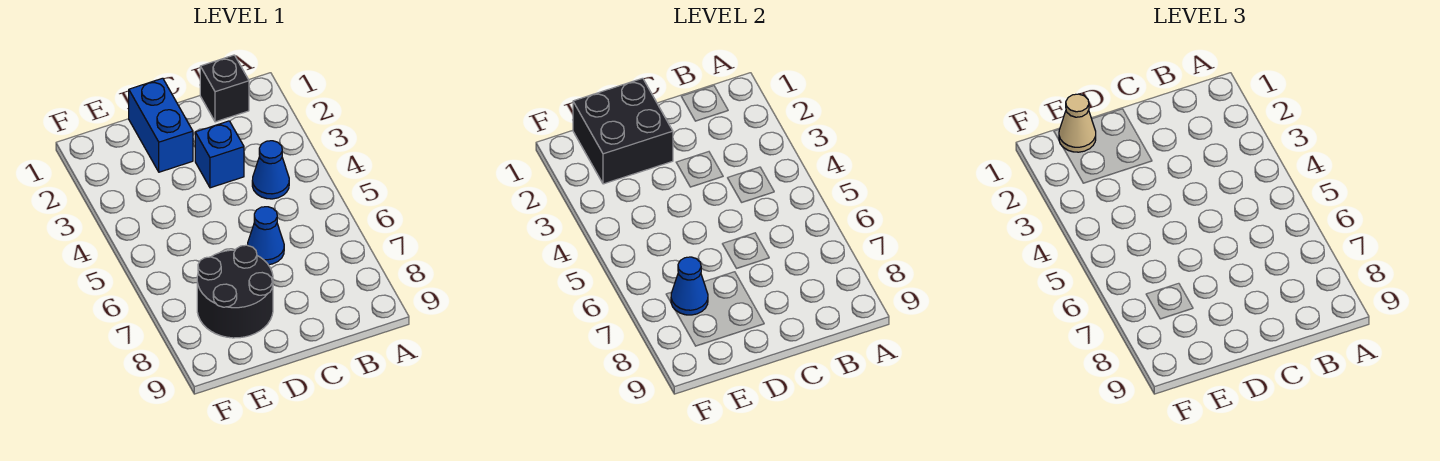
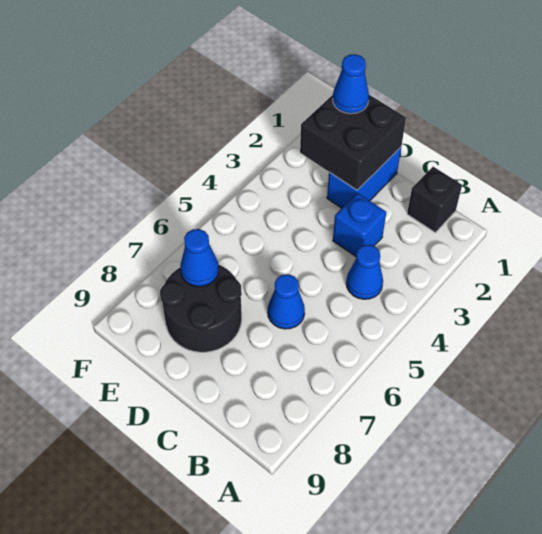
tan 1x1 cone [1059,94,1096,152] -> blue 1x1 cone [333,54,369,114]

